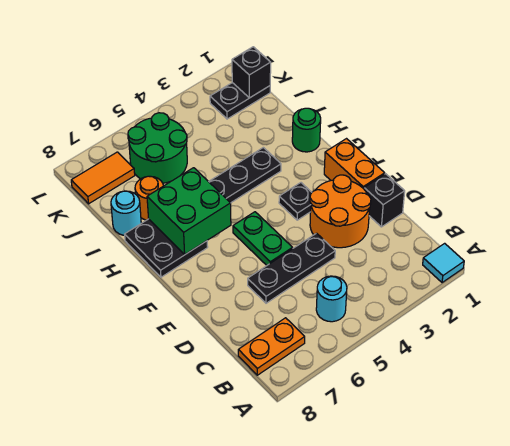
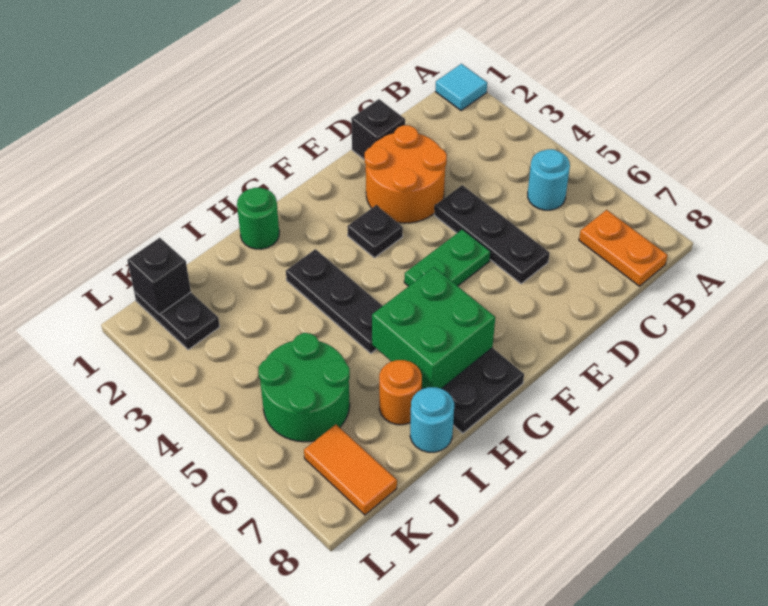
orange 1x2 brick [324,139,385,189] -> none

